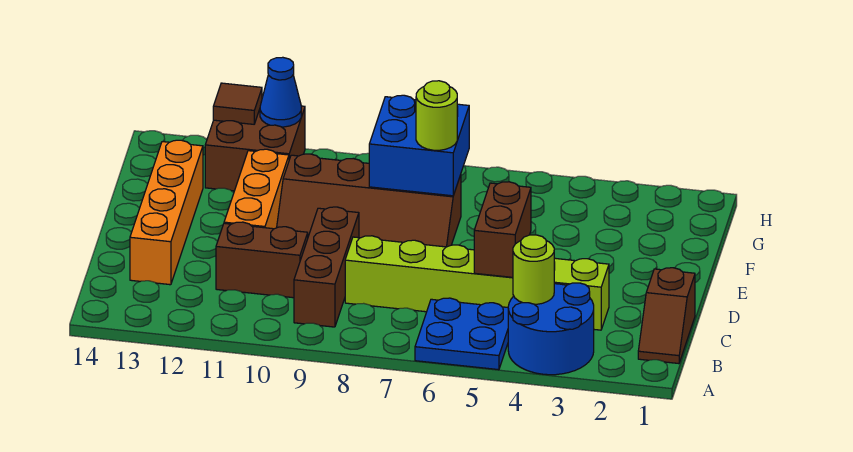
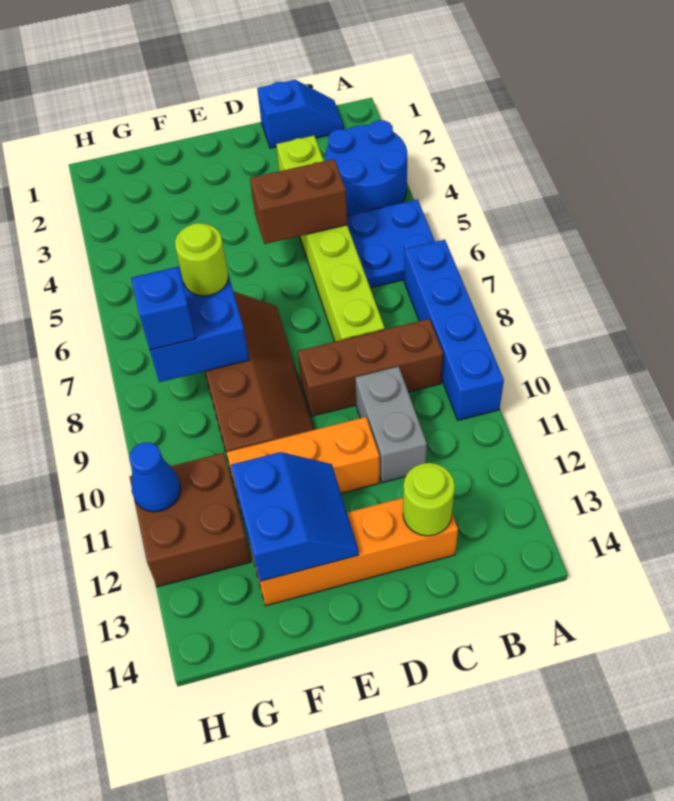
none -> blue 1x4 brick [404,240,504,420]
brown 1x2 slope [638,268,695,364] -> blue 1x2 slope [257,80,344,148]
lime 1x1 round brick [513,235,554,304] -> lime 1x1 round brick moved to [403,463,455,536]
brown 1x2 brick [216,222,308,298] -> grey 1x2 brick [355,366,427,483]
none -> blue 2x2 slope [231,452,359,581]
none -> blue 1x1 brick [131,267,196,350]
brown 1x1 tile [213,83,262,124] -> none

